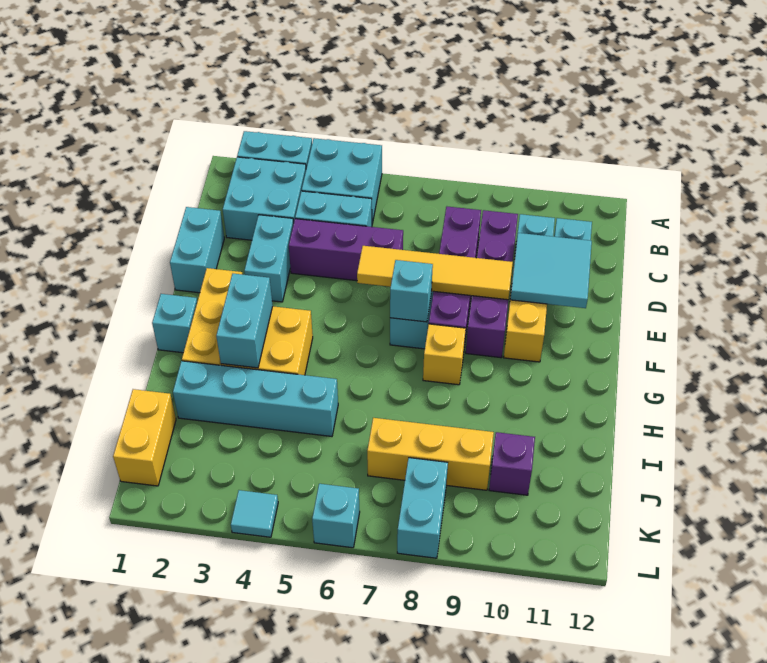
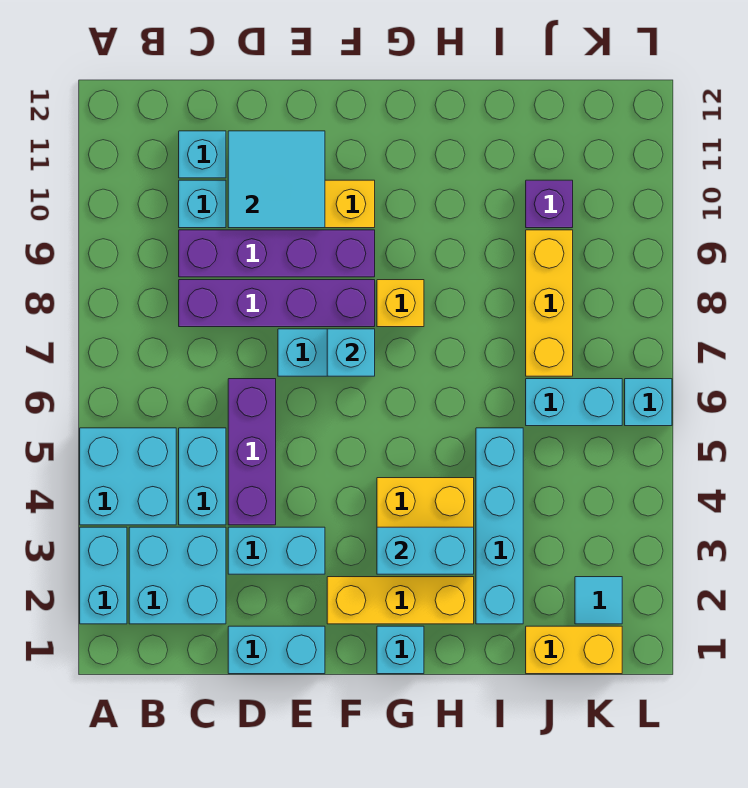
yellow 1x4 tile [357,246,513,300] -> none
cyan 1x2 brick [397,458,448,558] -> cyan 1x2 brick moved to [526,379,622,426]
cyan 1x1 tile [231,490,278,537] -> cyan 1x1 tile moved to [575,577,622,624]

